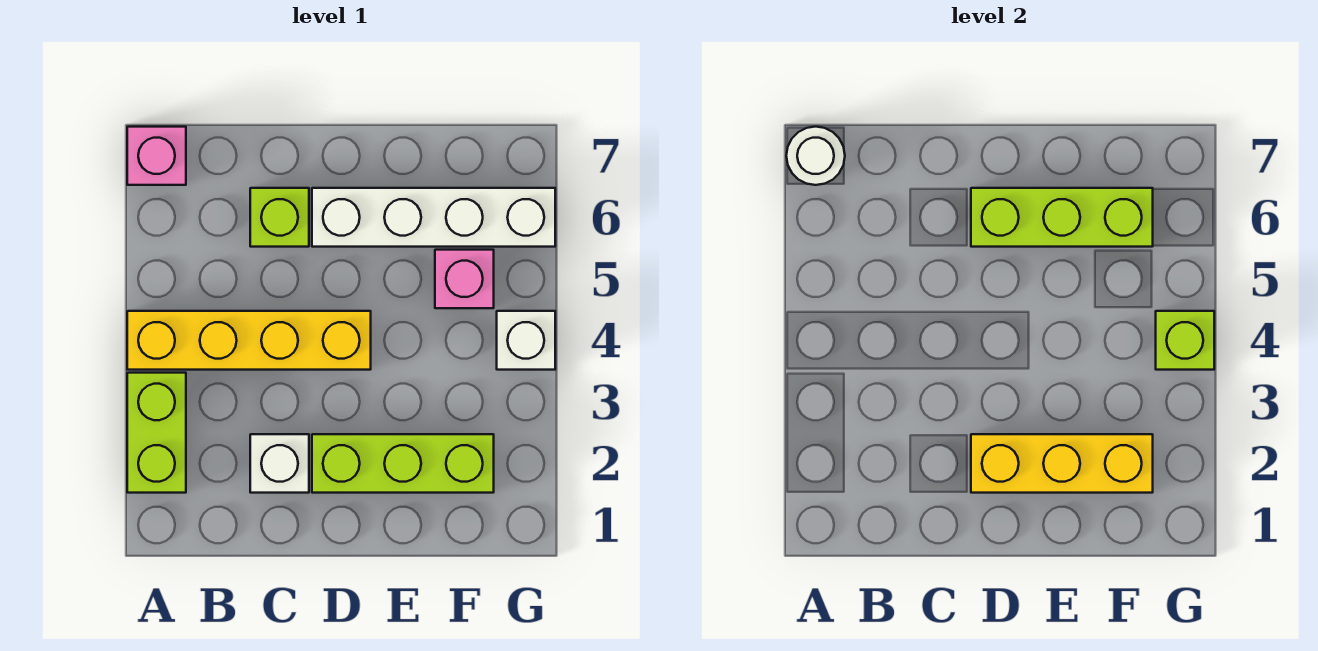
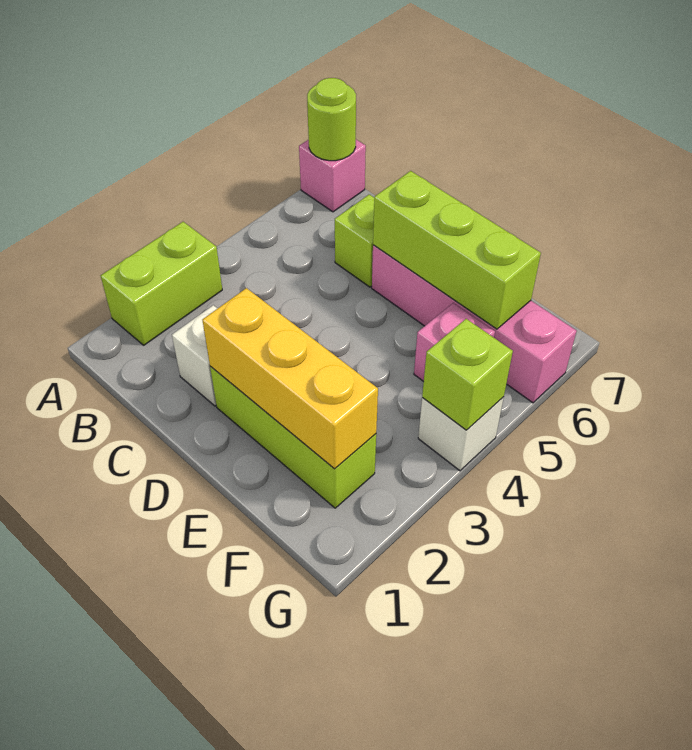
yellow 1x4 brick [127,311,371,370] -> none
white 1x1 round brick [786,127,845,185] -> lime 1x1 round brick [307,78,356,161]
white 1x4 brick [312,188,555,247] -> pink 1x4 brick [372,245,577,403]

